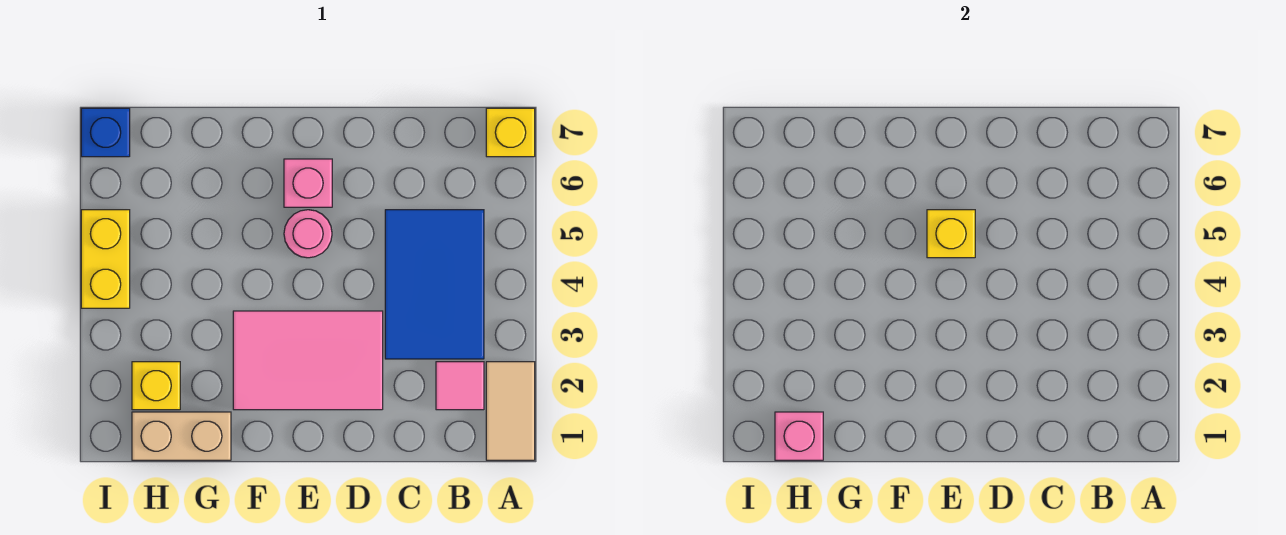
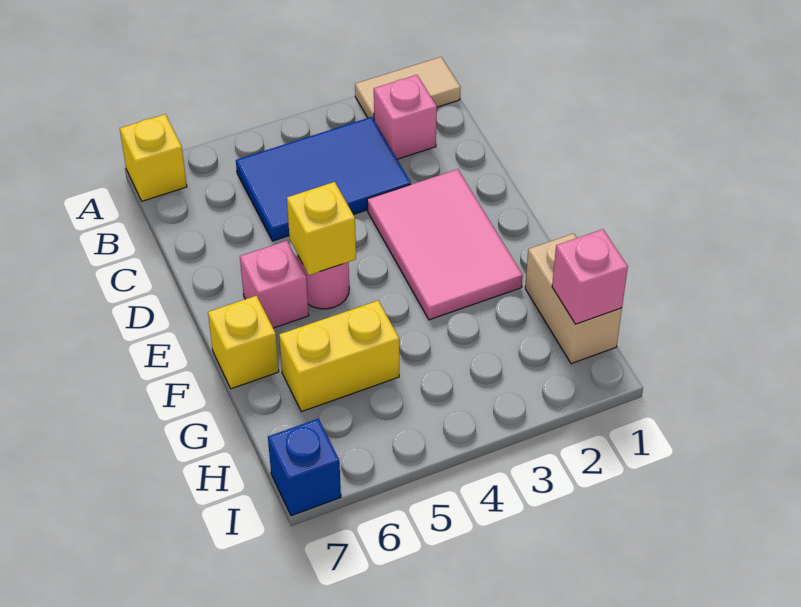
pink 1x1 tile [436,362,484,410] -> pink 1x1 brick [374,75,437,159]
yellow 1x1 brick [132,362,180,410] -> yellow 1x1 brick moved to [208,296,279,389]
yellow 1x2 brick [81,210,130,308] -> yellow 1x2 brick moved to [279,300,399,412]

